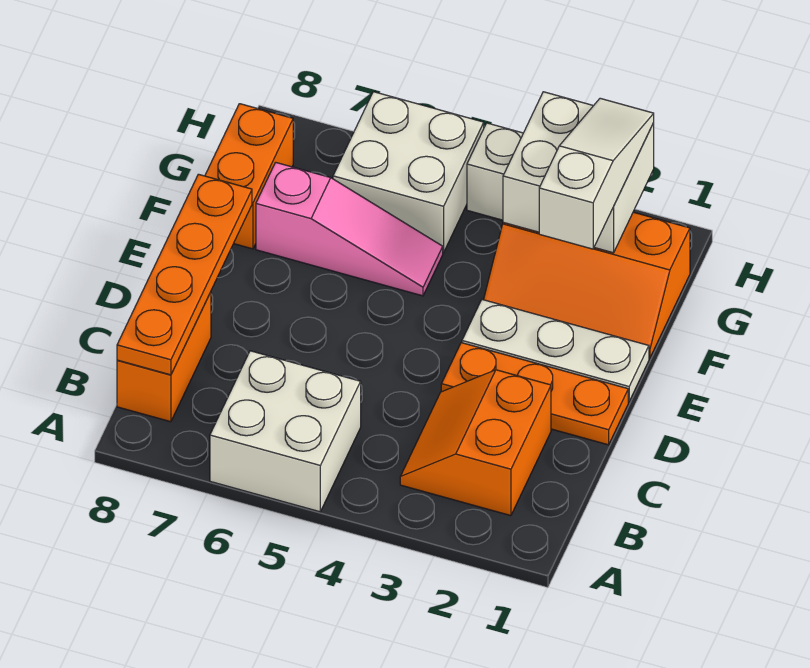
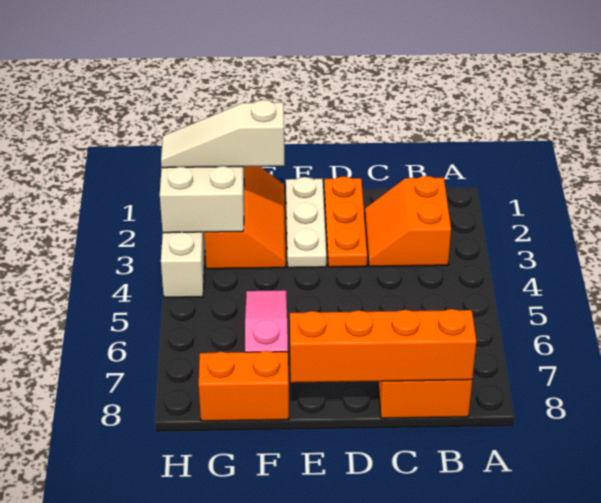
white 2x2 brick [210,351,361,512] -> none
orange 2x2 slope [400,370,551,516] -> orange 2x2 slope turned to [365,176,451,266]
orange 1x4 plate [117,174,252,375] -> orange 1x4 brick [290,309,476,383]
white 2x2 brick [333,92,484,253] -> none

